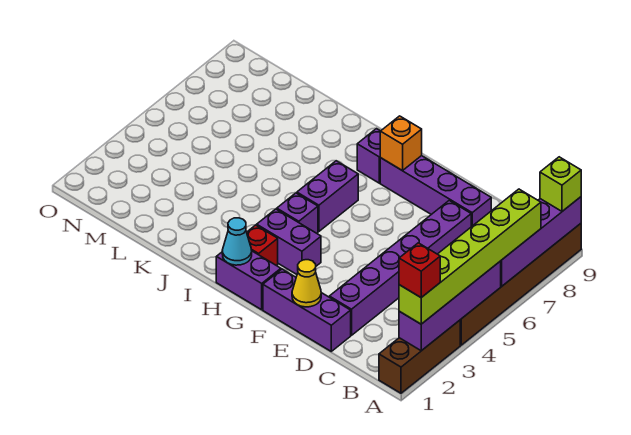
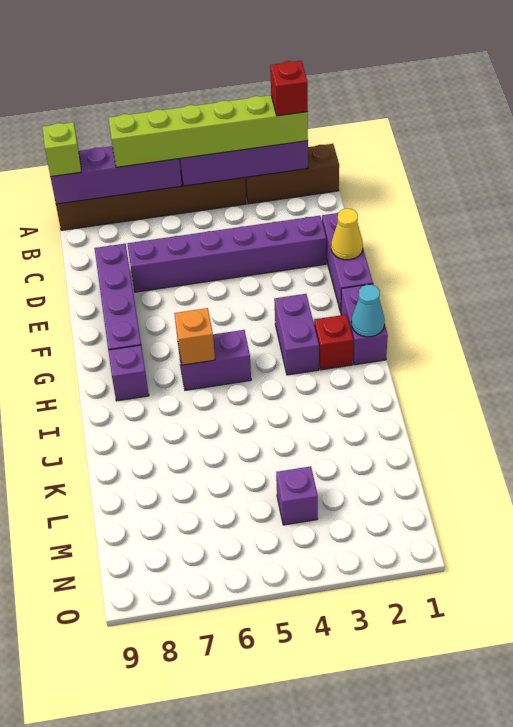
orange 1x1 brick [380,116,422,171] -> orange 1x1 brick moved to [174,308,215,365]
purple 1x1 brick [277,193,318,233] -> purple 1x1 brick moved to [276,466,318,525]

